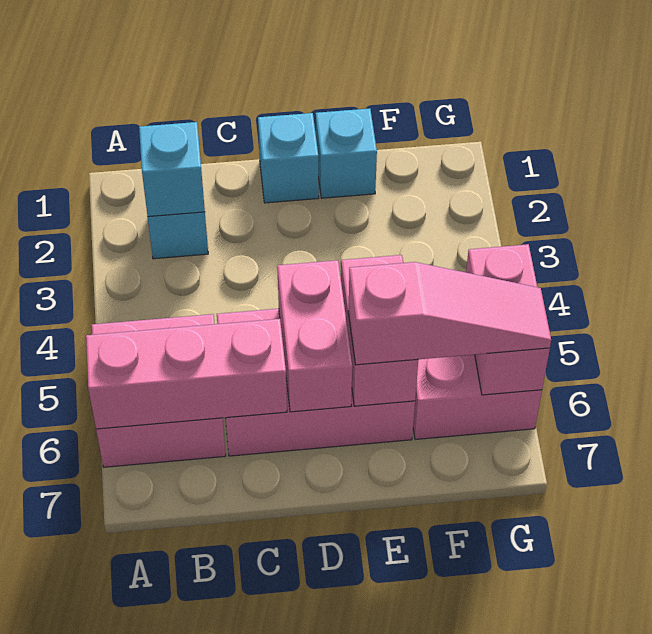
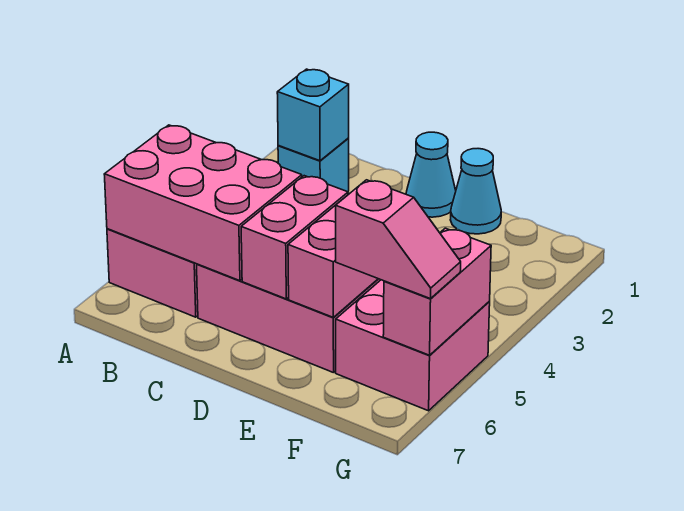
pink 1x3 brick [86,319,287,429] -> pink 2x3 brick [104,125,302,281]
cyan 1x1 brick [258,113,319,203] -> cyan 1x1 cone [406,132,456,217]
cyan 1x1 brick [316,108,377,198] -> cyan 1x1 cone [450,149,501,234]
pink 1x3 slope [348,262,551,365] -> pink 1x2 slope [336,180,461,299]

